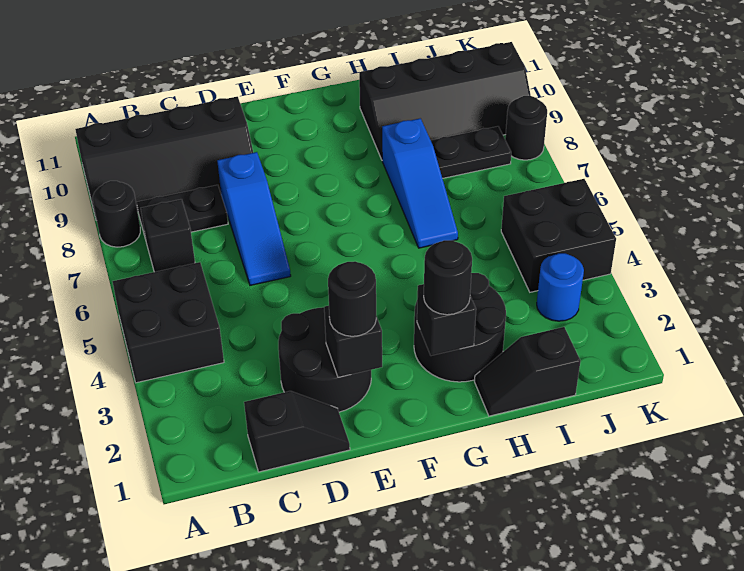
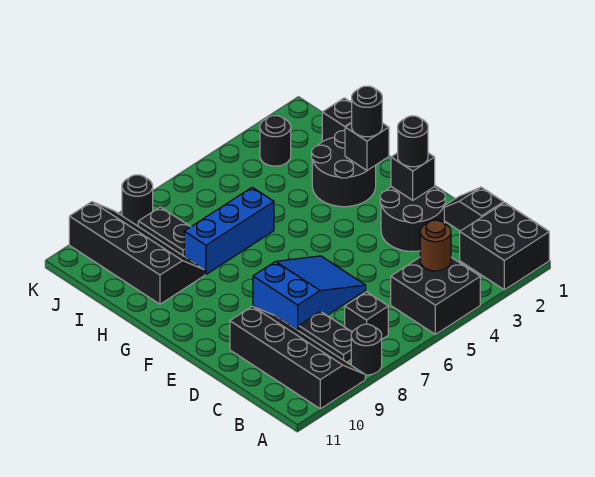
none -> brown 1x1 round brick [420,220,451,271]
blue 1x3 slope [217,152,291,285] -> blue 2x3 slope [253,256,366,331]
blue 1x3 slope [382,118,458,248] -> blue 1x3 brick [184,187,274,274]
blue 1x1 round brick [537,253,584,321] -> black 1x1 round brick [260,116,291,166]
black 2x2 brick [501,179,616,292] -> black 2x2 brick moved to [460,203,549,290]

